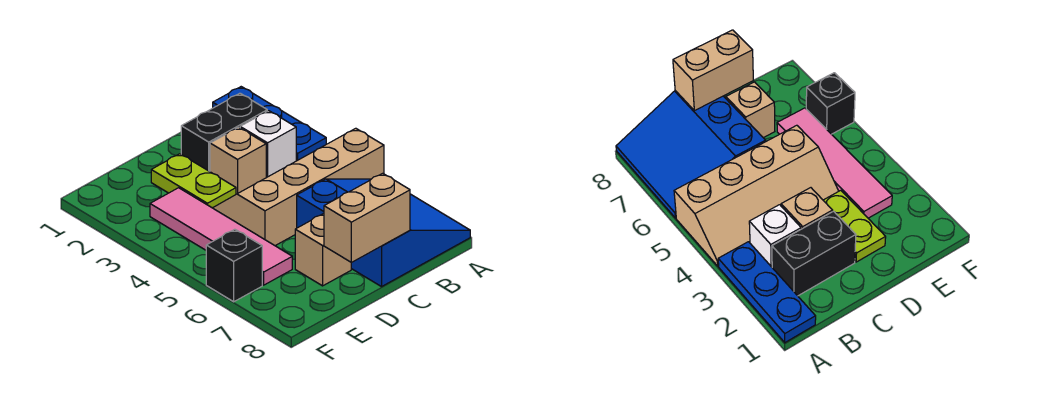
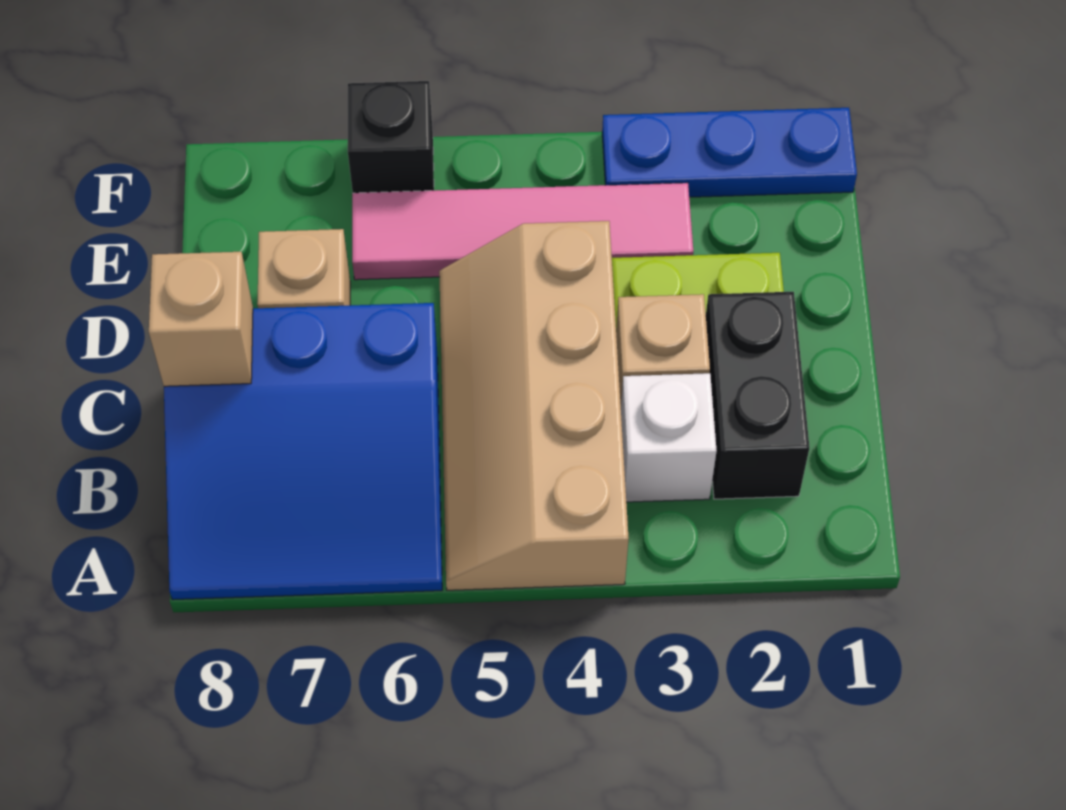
blue 1x3 plate [213,87,326,161] -> blue 1x3 plate moved to [602,108,857,197]
tan 2x4 slope [213,128,384,246] -> tan 2x4 slope turned to [439,221,629,590]
tan 1x2 brick [324,173,410,263] -> tan 1x1 brick [149,252,253,386]

